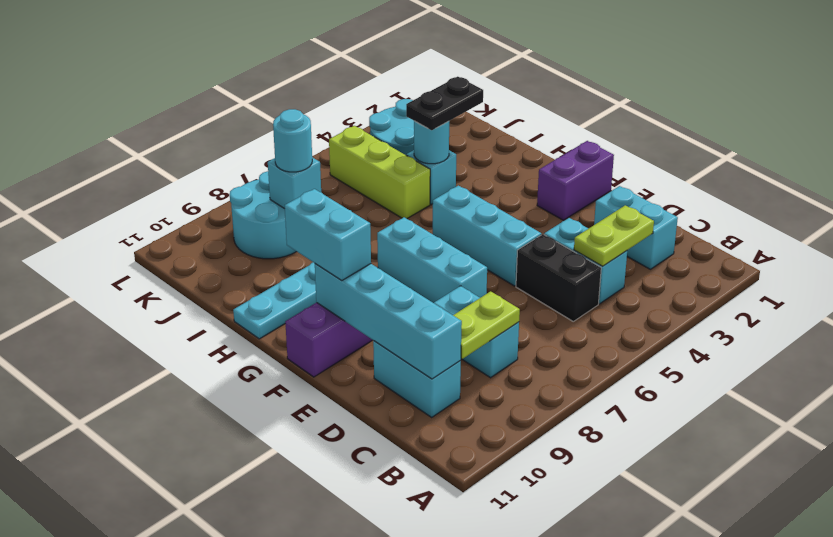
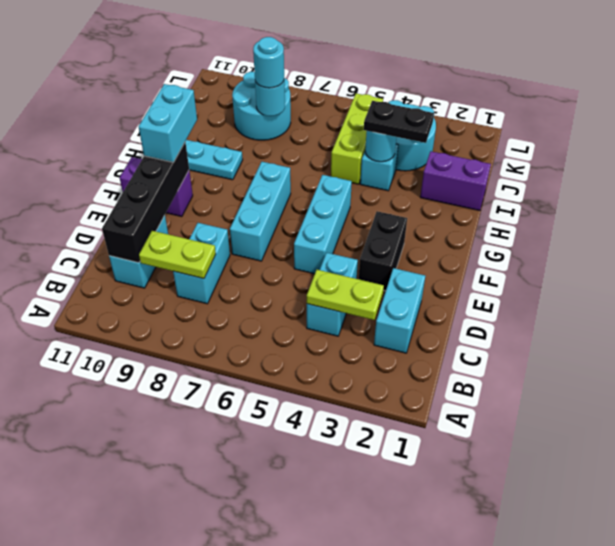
black 1x2 brick [516,234,601,321] -> black 1x2 brick moved to [359,211,407,291]
cyan 1x4 brick [315,264,462,379] -> black 1x4 brick [102,142,189,263]
purple 1x2 brick [537,141,614,220] -> purple 1x2 brick moved to [420,151,491,211]
cyan 1x1 brick [268,157,321,209] -> cyan 1x1 round brick [255,81,285,116]

